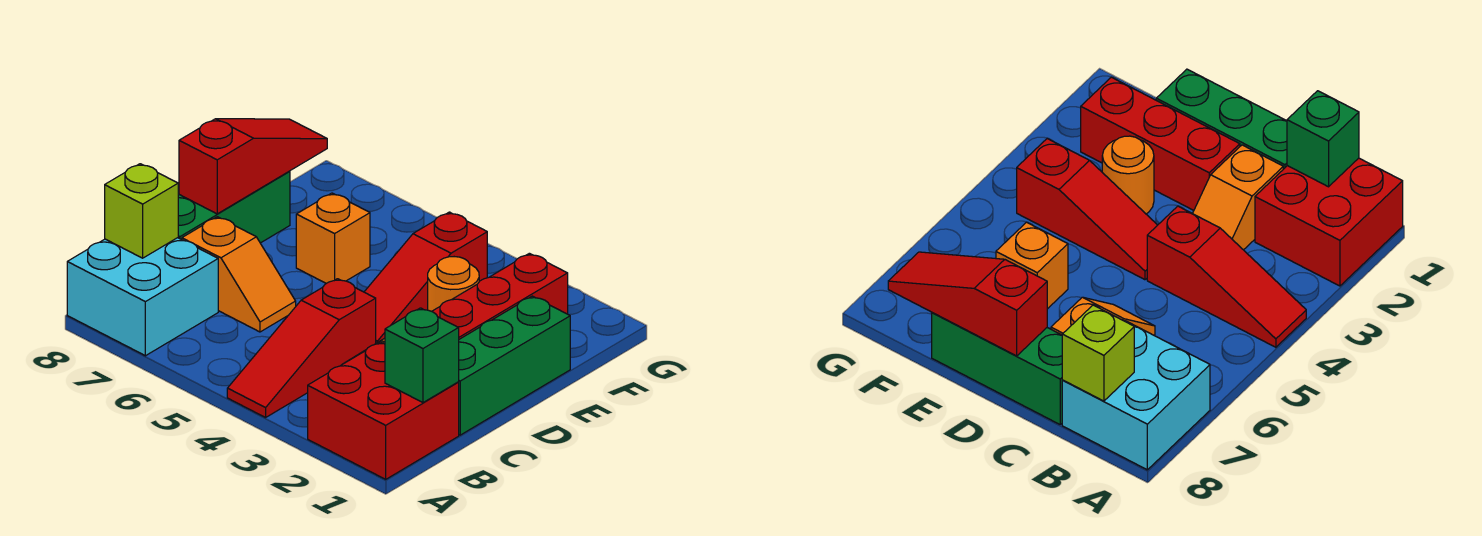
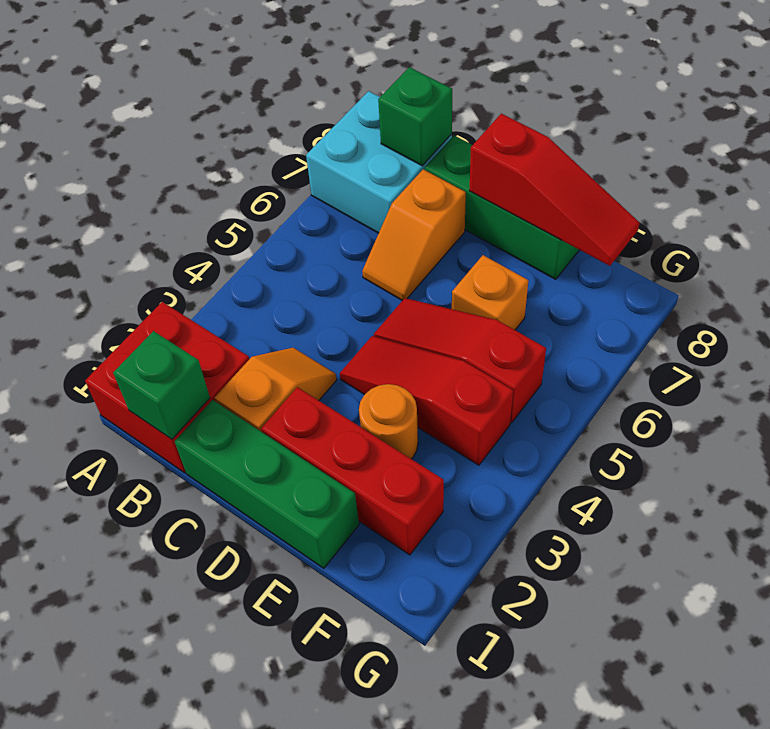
red 1x3 slope [227,279,376,418] -> red 1x3 slope moved to [374,298,546,423]
lime 1x1 brick [105,164,178,258] -> green 1x1 brick [378,67,452,166]

